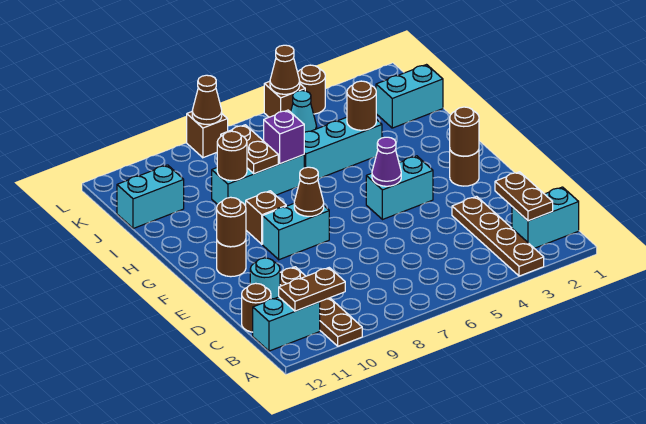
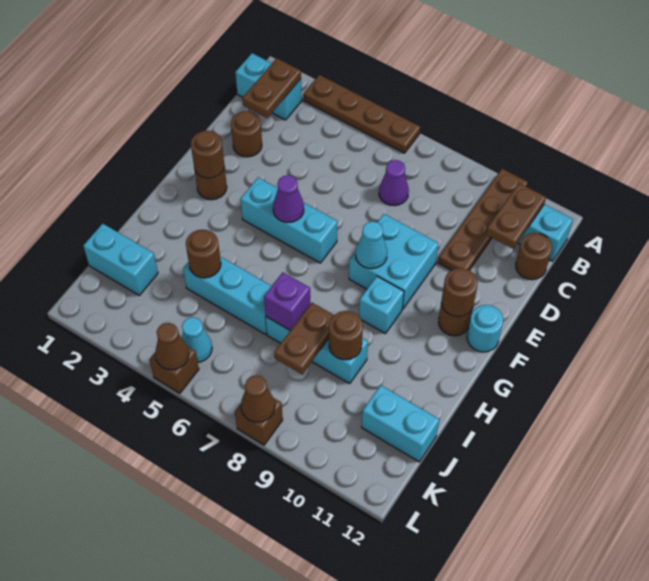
brown 1x4 plate [452,196,544,276] -> brown 1x4 plate turned to [303,75,420,153]
brown 1x2 plate [279,268,345,311] -> brown 1x2 plate turned to [486,183,546,249]
none -> purple 1x1 cone [379,160,409,206]
cyan 1x1 round brick [250,258,280,299] -> cyan 1x1 round brick moved to [467,305,503,352]
cyan 1x2 brick [366,156,433,220] -> cyan 1x3 brick [240,178,337,263]
cyan 1x2 brick [263,204,329,260] -> cyan 2x2 brick [349,214,439,309]
brown 1x1 cone [294,167,324,216] -> cyan 1x1 cone [356,221,387,269]
brown 1x1 brick [246,191,286,244] -> cyan 1x1 brick [359,276,404,334]
brown 1x1 round brick [298,65,325,114] -> brown 1x1 round brick moved to [231,111,262,157]

